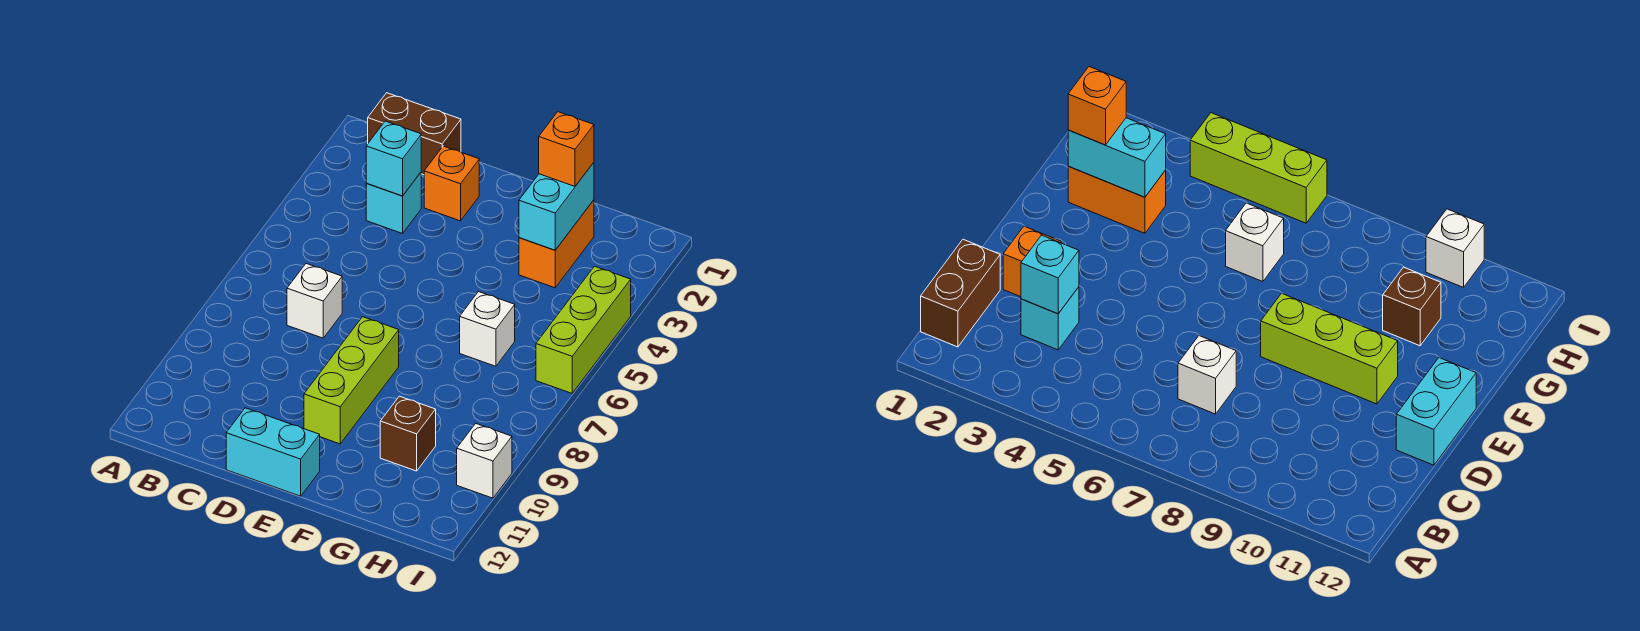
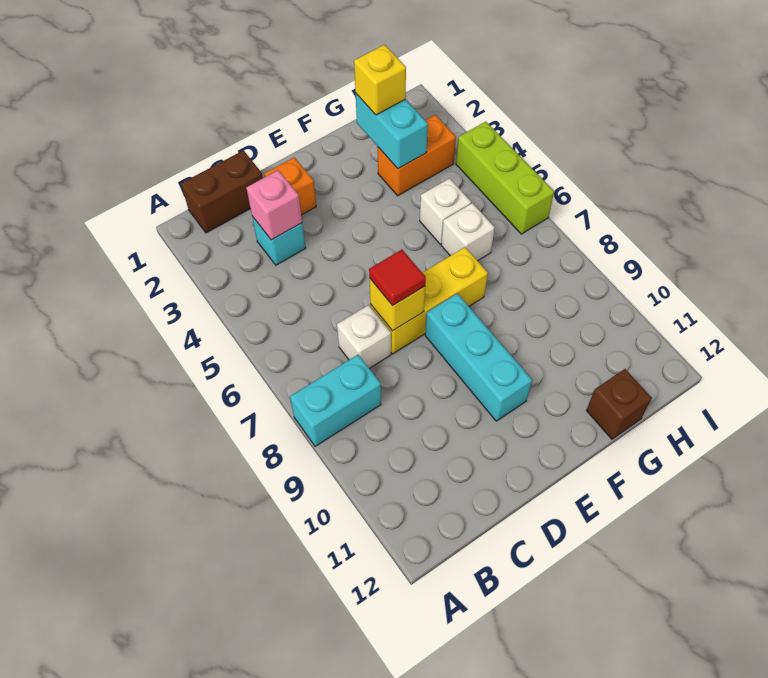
cyan 1x1 brick [366,121,421,196] -> pink 1x1 brick [246,170,302,240]
none -> yellow 1x3 brick [370,247,488,354]
none -> yellow 1x1 brick [369,278,425,331]
none -> red 1x1 tile [369,250,426,306]
cyan 1x2 brick [226,408,320,496] -> cyan 1x2 brick moved to [290,355,381,446]
lime 1x3 brick [304,317,399,444] -> cyan 1x3 brick [425,293,532,421]
orange 1x2 brick [519,200,594,288] -> orange 1x2 brick turned to [378,115,456,196]
orange 1x1 brick [539,112,594,186] -> yellow 1x1 brick [354,45,406,115]
brown 1x1 brick [380,396,436,471] -> brown 1x1 brick moved to [586,369,652,439]
white 1x1 brick [457,424,512,498] -> white 1x1 brick moved to [420,178,471,244]

